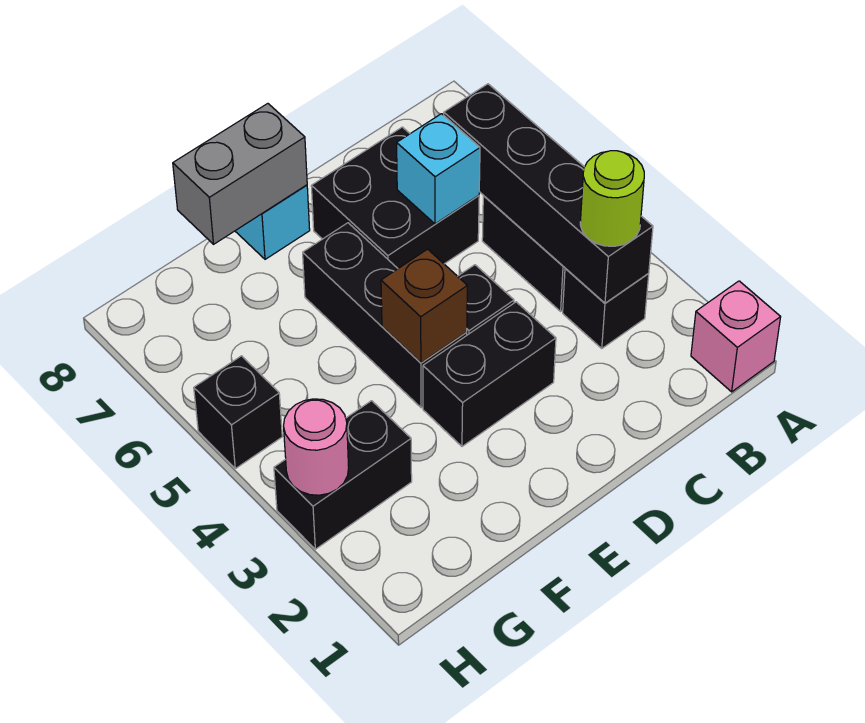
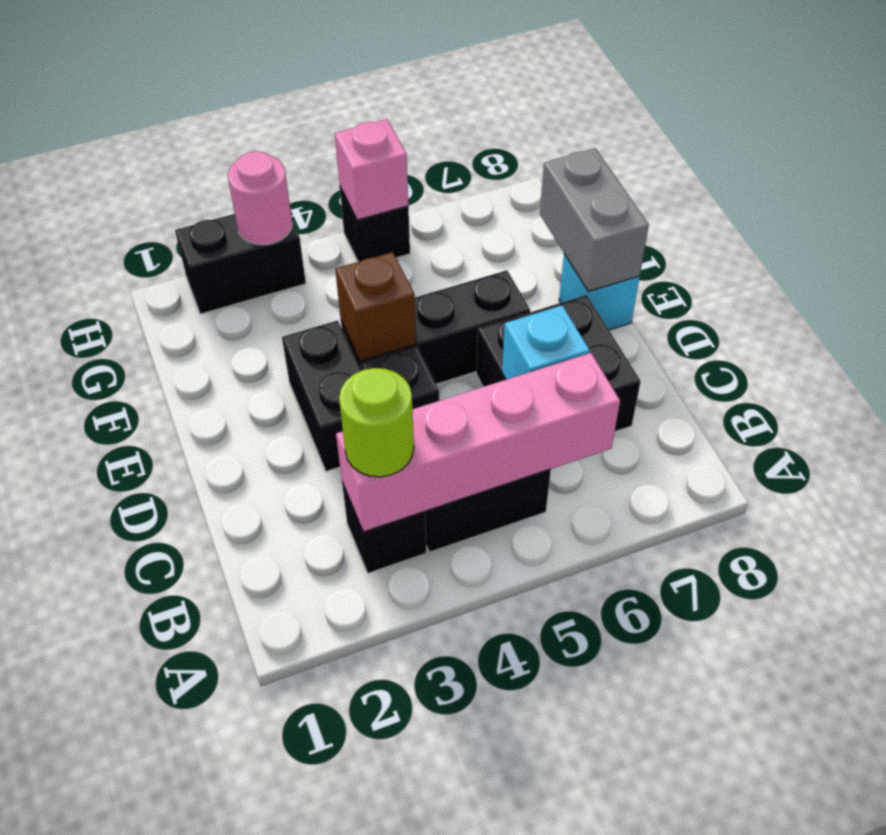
pink 1x1 brick [691,281,781,392] -> pink 1x1 brick moved to [335,119,408,220]
black 1x4 brick [444,84,653,303] -> pink 1x4 brick [336,353,620,532]
black 1x2 brick [274,401,412,549] -> black 1x2 brick turned to [175,214,306,314]

